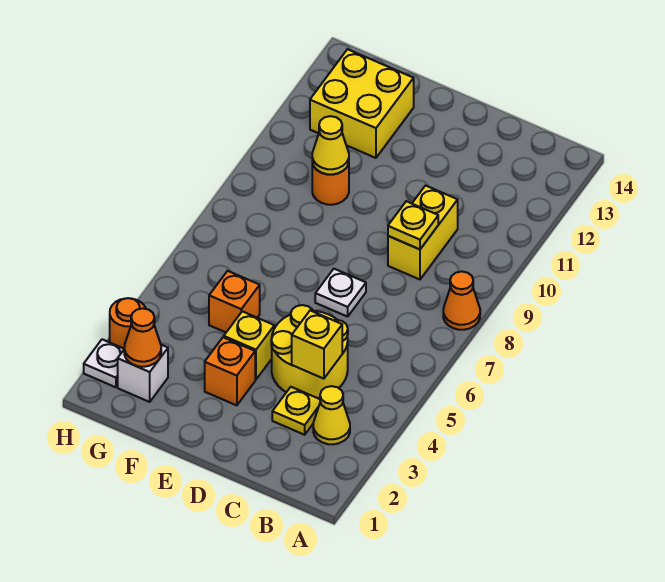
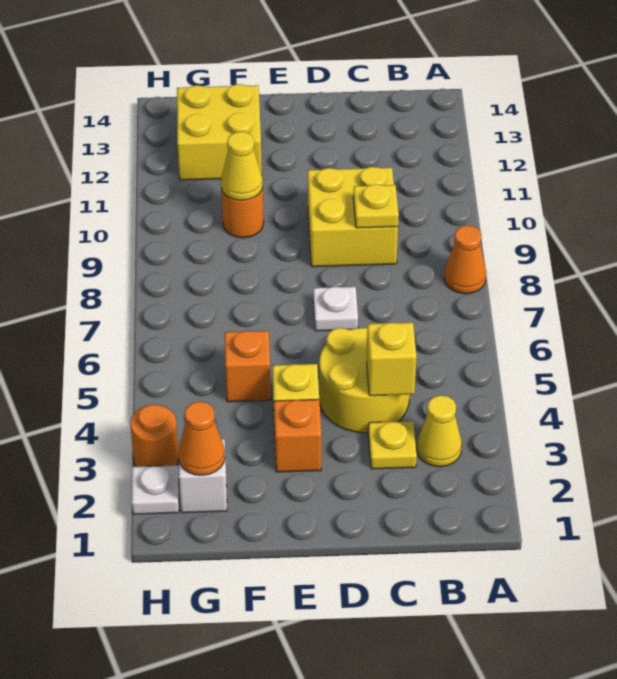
yellow 1x2 brick [388,186,458,280] -> yellow 2x2 brick [308,167,398,267]

